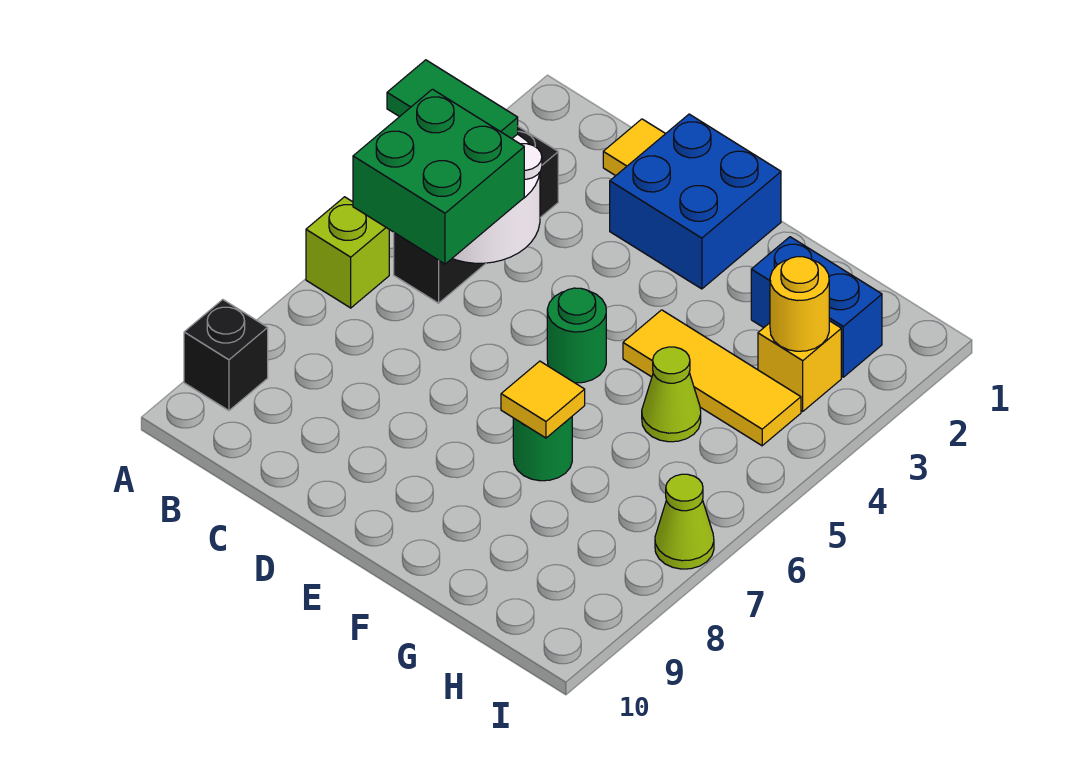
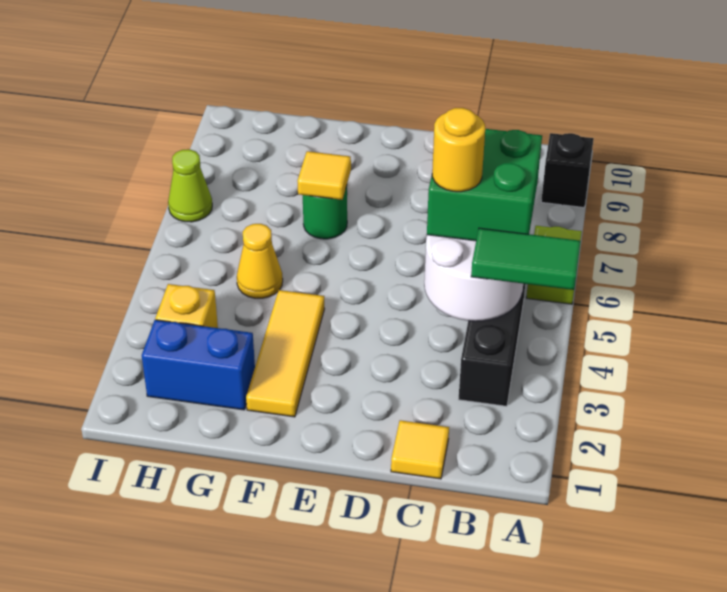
blue 2x2 brick [610,114,781,289] -> none
green 1x1 round brick [547,288,606,383] -> none
yellow 1x3 tile [623,310,801,446] -> yellow 1x3 tile turned to [246,290,324,417]
lime 1x1 cone [642,347,701,442] -> yellow 1x1 cone [237,224,283,298]
yellow 1x1 round brick [770,257,829,351] -> yellow 1x1 round brick moved to [432,108,485,192]

